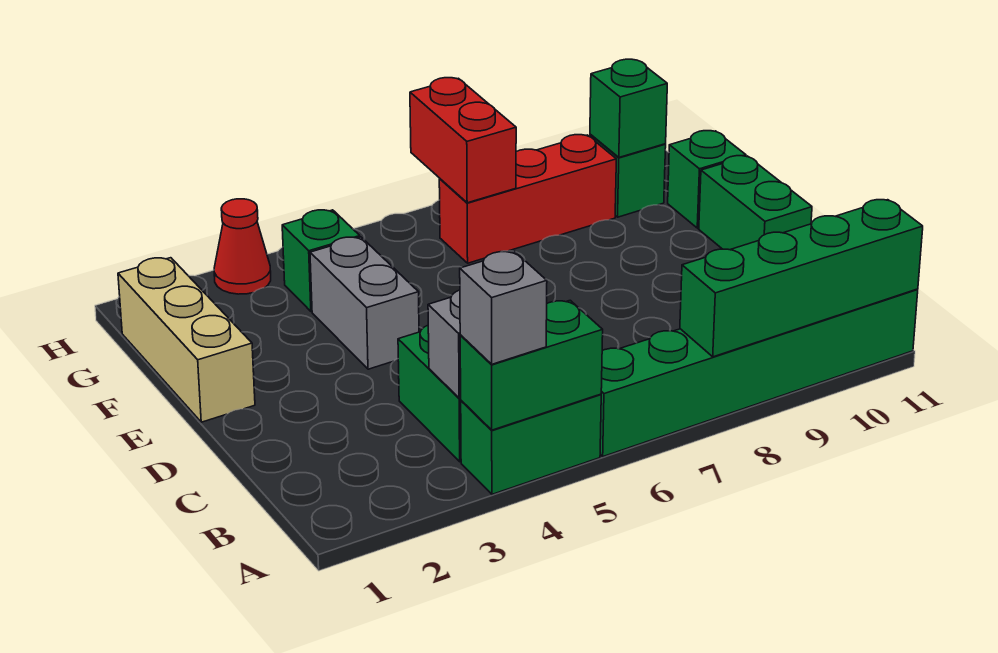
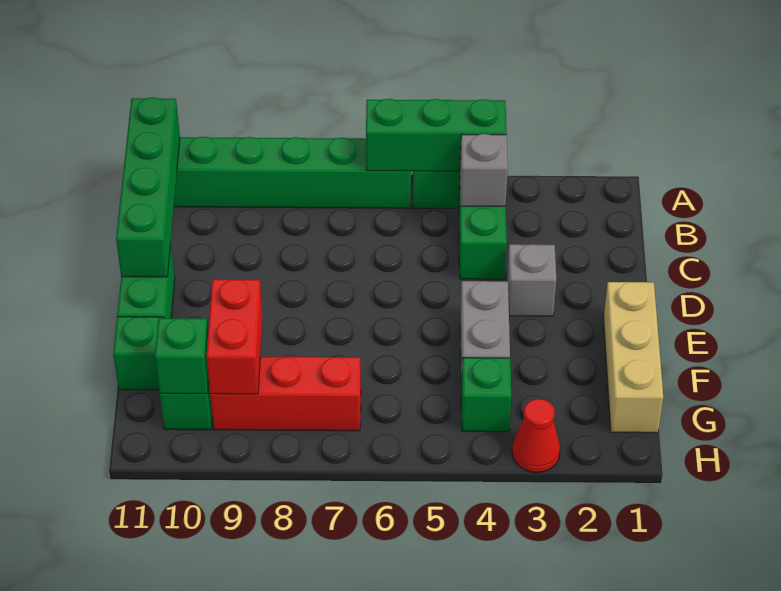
green 1x2 brick [460,300,603,430] -> green 1x3 brick [366,99,507,171]
grey 1x1 brick [460,251,547,364] -> grey 1x1 brick moved to [507,244,556,316]
green 1x4 brick [680,200,923,357] -> green 1x4 brick turned to [116,97,180,277]
red 1x2 brick [410,78,516,203] -> red 1x2 brick moved to [207,279,262,394]

